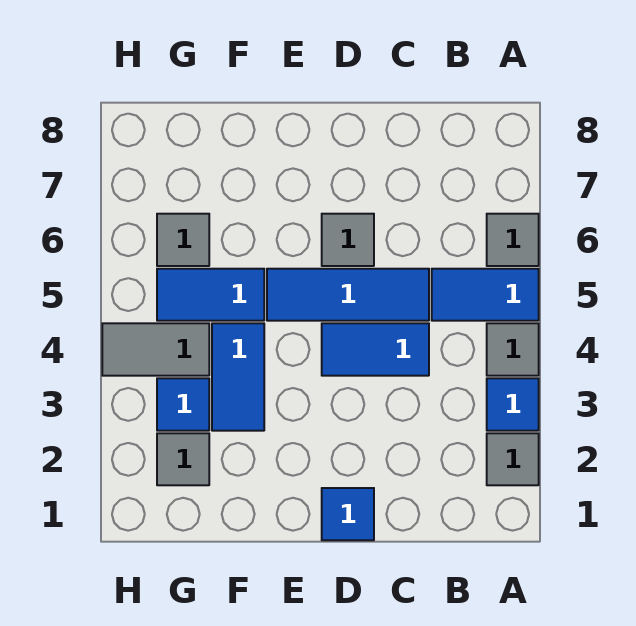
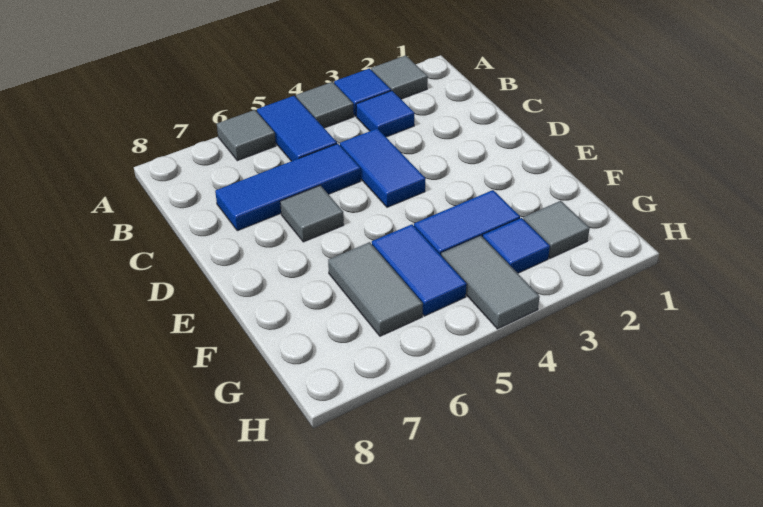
blue 1x3 tile [267,269,429,321] -> blue 1x3 tile turned to [215,144,361,231]
blue 1x1 tile [322,488,374,540] -> blue 1x1 tile moved to [356,91,415,137]
grey 1x1 tile [157,214,209,266] -> grey 1x2 tile [328,242,423,336]

